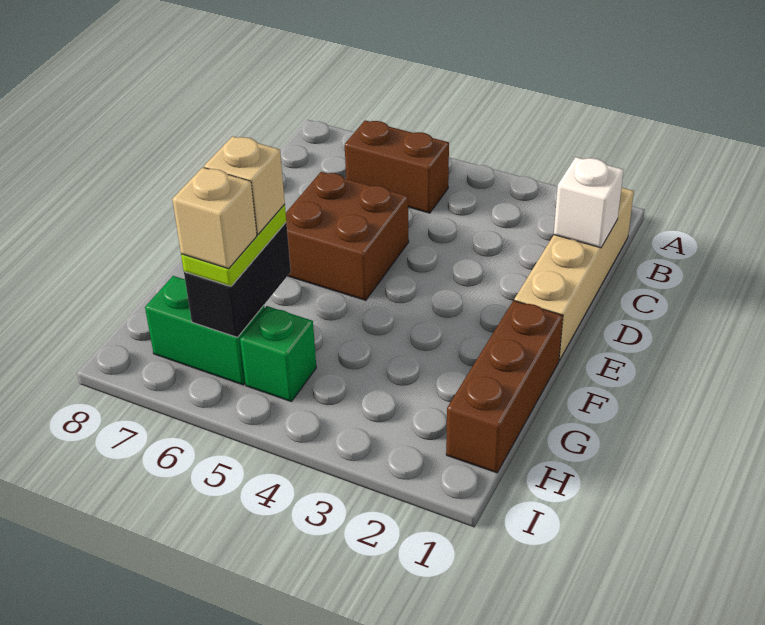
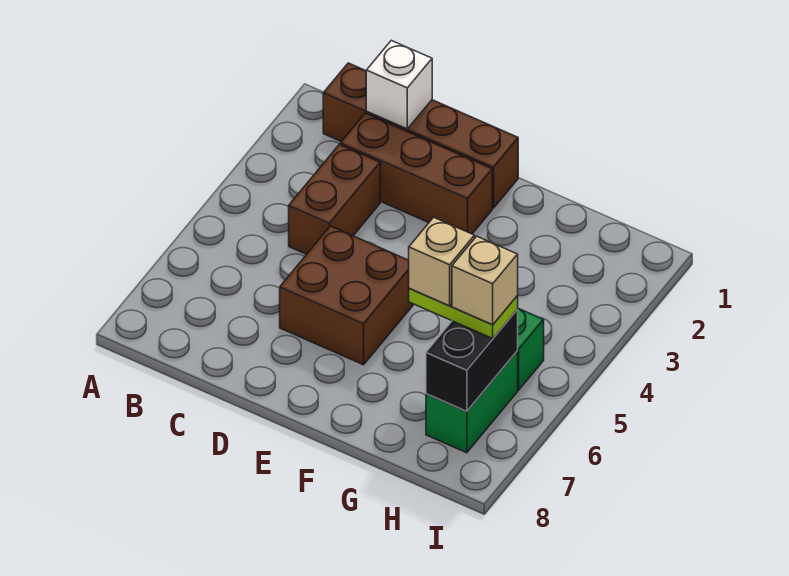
tan 1x4 brick [514,188,634,361] -> brown 1x4 brick [323,63,518,208]
brown 1x2 brick [345,120,449,213] -> brown 1x2 brick moved to [289,145,380,254]
brown 1x3 brick [446,300,563,473] -> brown 1x3 brick moved to [340,113,492,234]
black 1x2 brick [184,222,291,337] -> black 1x2 brick turned to [426,310,518,411]

